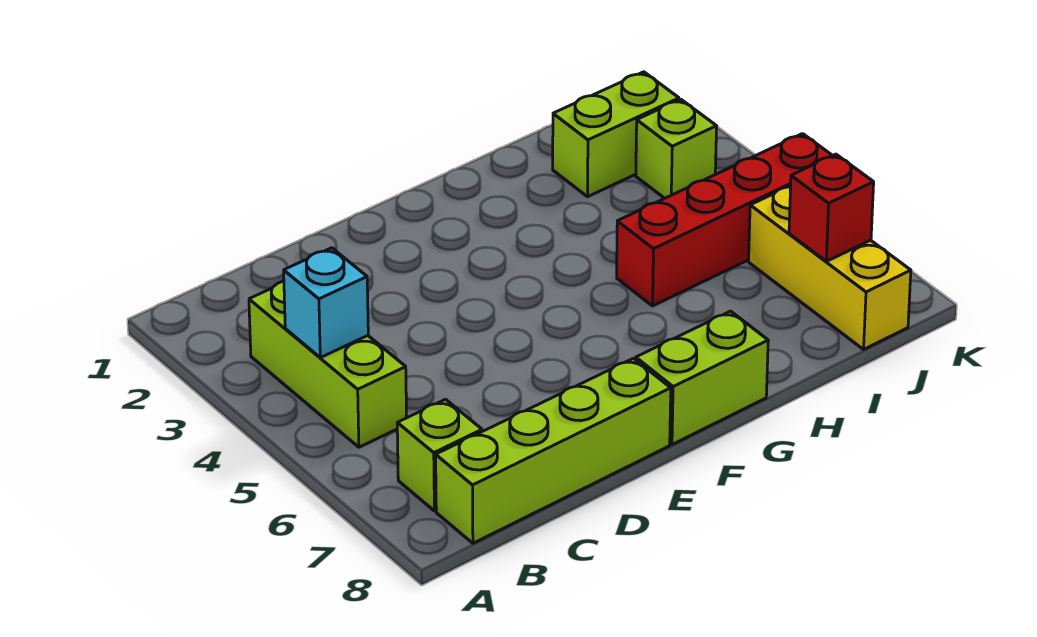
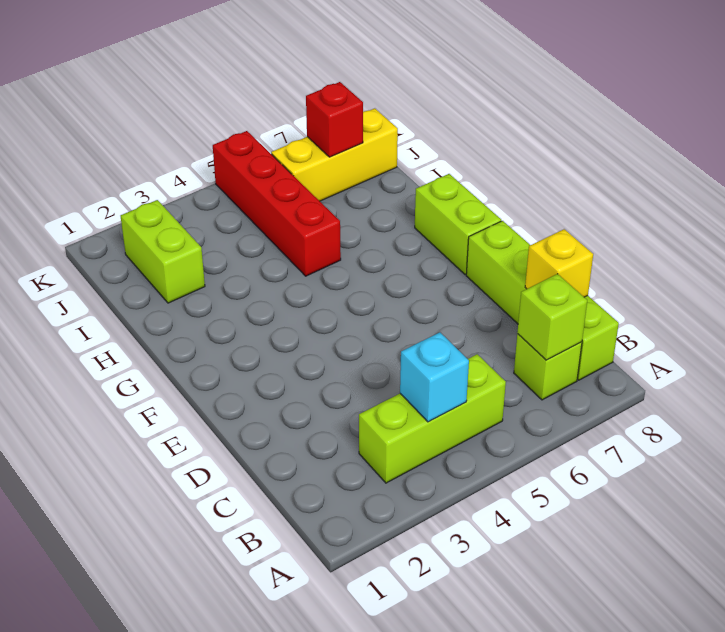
none -> yellow 1x1 brick [525,229,593,297]
lime 1x1 brick [636,99,717,198] -> lime 1x1 brick moved to [517,274,587,360]

